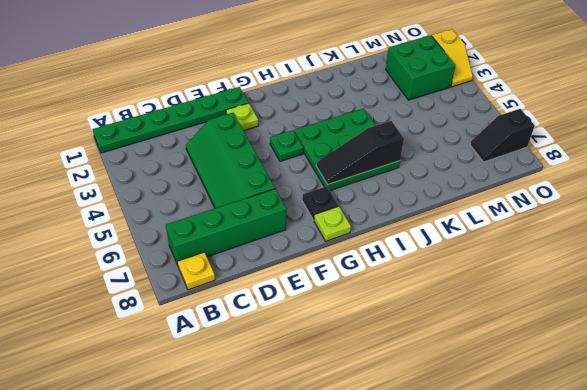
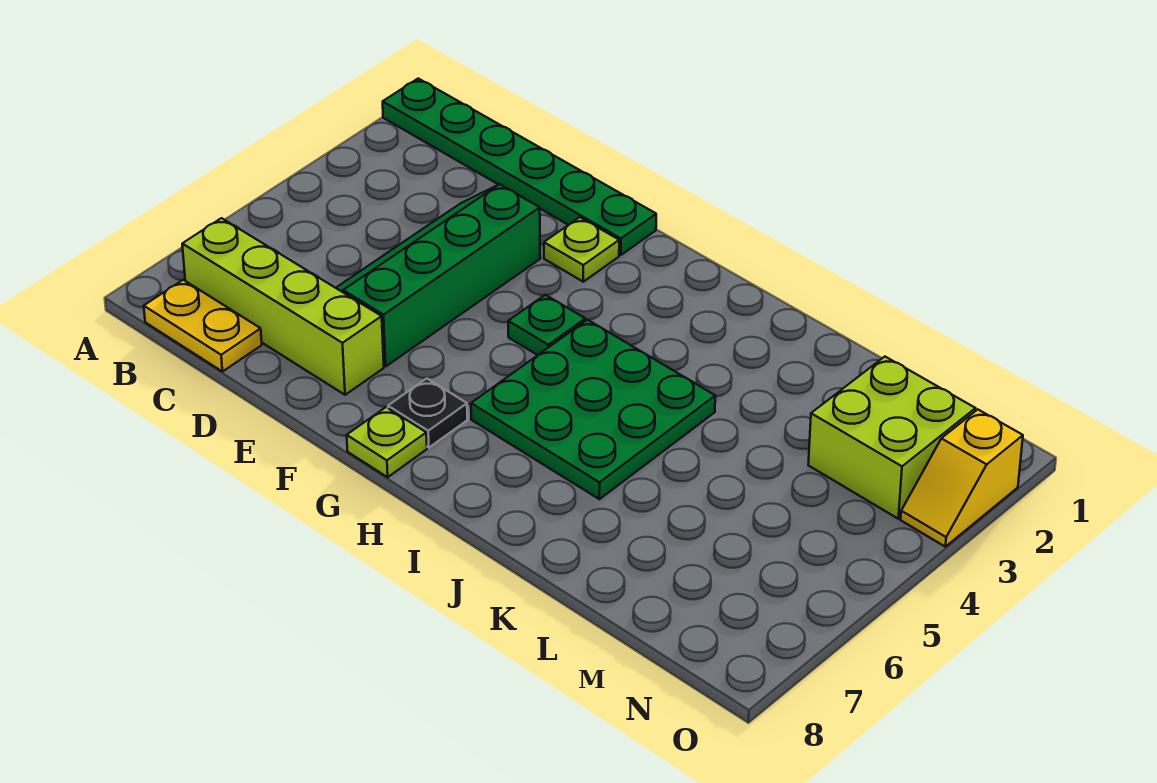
green 1x4 brick [166,189,286,265] -> lime 1x4 brick [182,218,384,395]
yellow 1x1 plate [178,252,215,290] -> yellow 1x2 plate [144,280,262,372]
black 1x3 slope [316,121,404,184] -> none
green 2x2 brick [386,35,456,100] -> lime 2x2 brick [808,357,976,519]
black 1x2 slope [470,109,535,162] -> none

